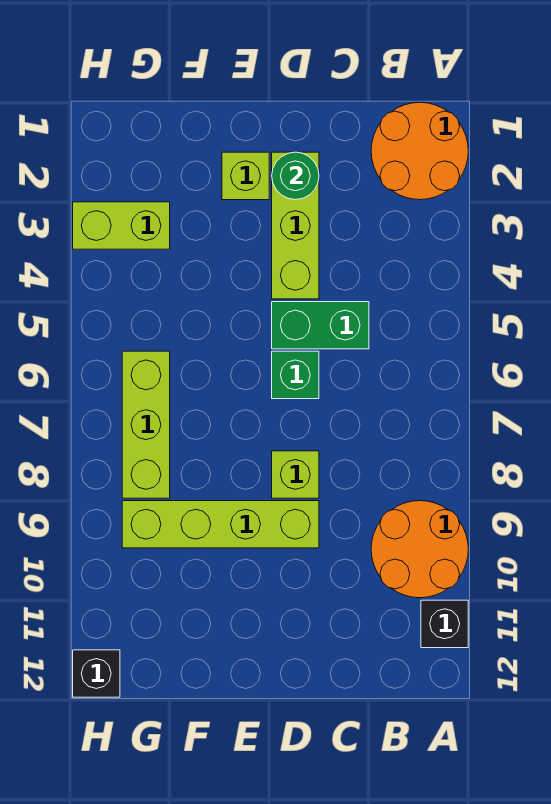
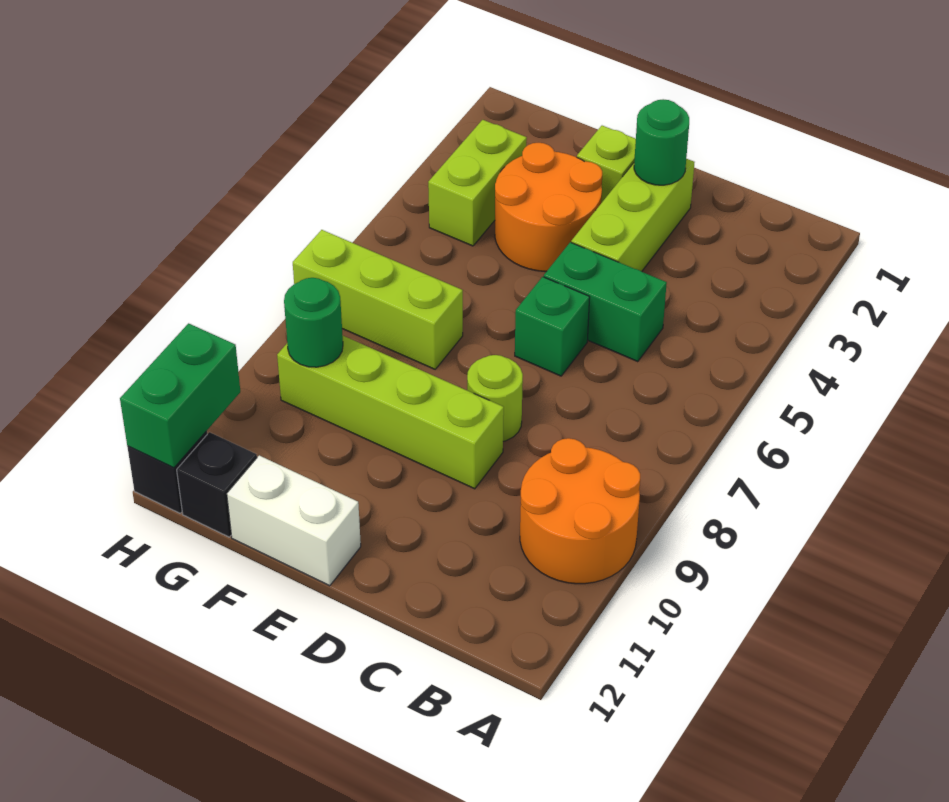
orange 2x2 round brick [371,102,468,200] -> orange 2x2 round brick moved to [495,143,602,272]
black 1x1 brick [421,600,468,648] -> black 1x1 brick moved to [177,432,257,537]
lime 1x1 brick [272,451,319,498] -> lime 1x1 round brick [467,355,523,441]
none -> white 1x2 brick [227,455,361,586]
lime 1x2 brick [73,202,170,249] -> lime 1x2 brick turned to [428,120,527,246]
lime 1x3 brick [122,351,170,498] -> lime 1x3 brick turned to [293,230,463,369]
none -> green 1x1 round brick [284,278,343,367]
none -> green 1x2 brick [120,323,240,468]

